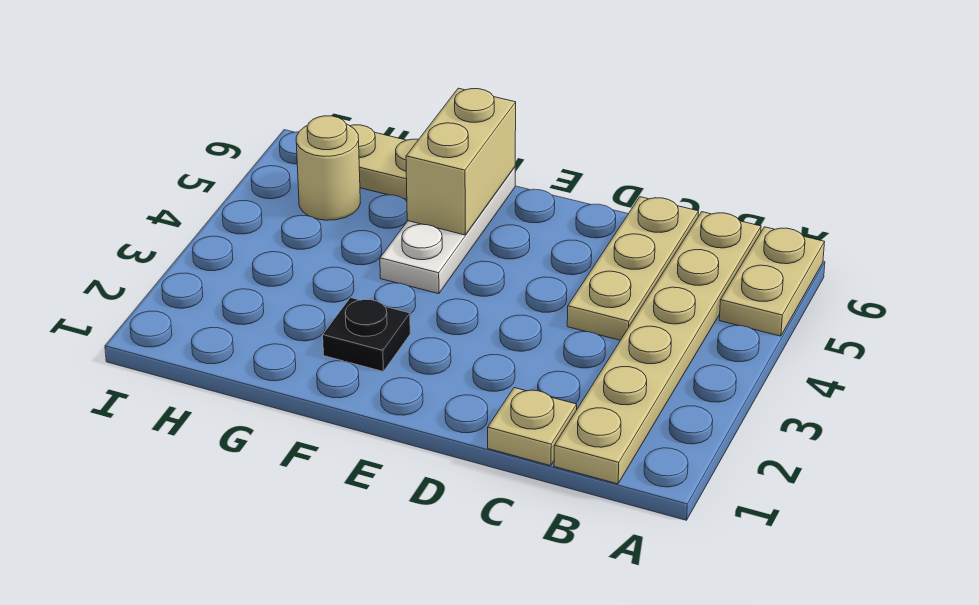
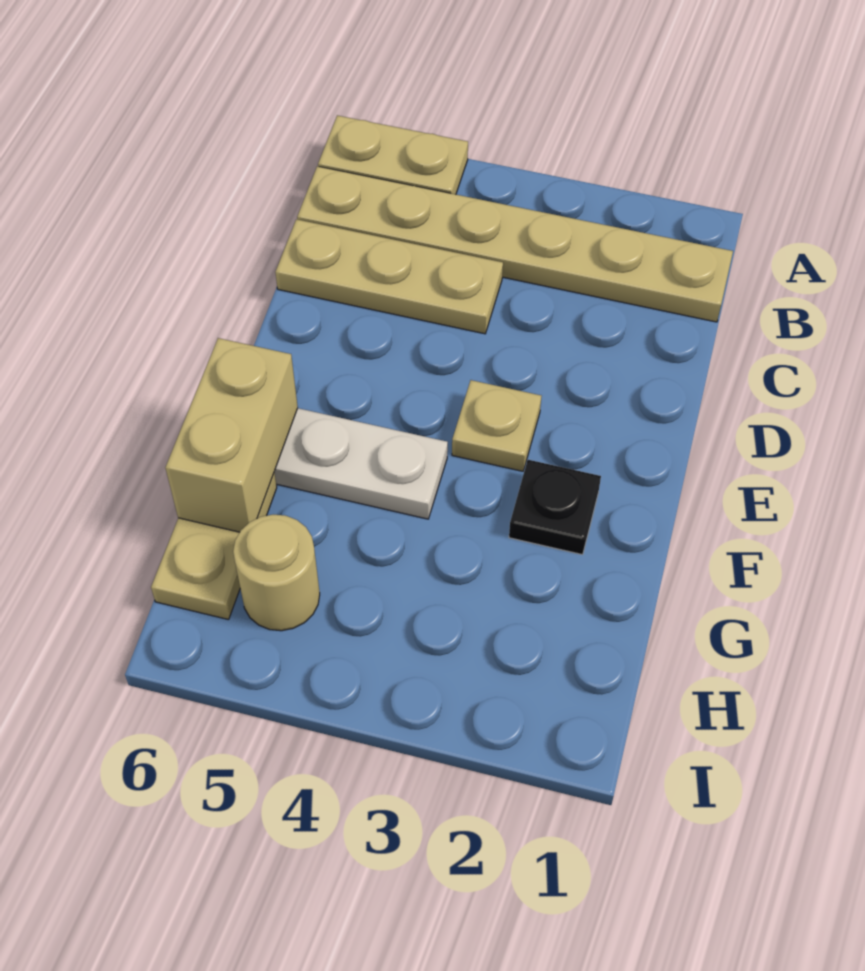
tan 1x1 plate [488,388,577,466] -> tan 1x1 plate moved to [452,380,541,471]
tan 1x2 brick [406,88,516,235] -> tan 1x2 brick turned to [165,338,298,532]

